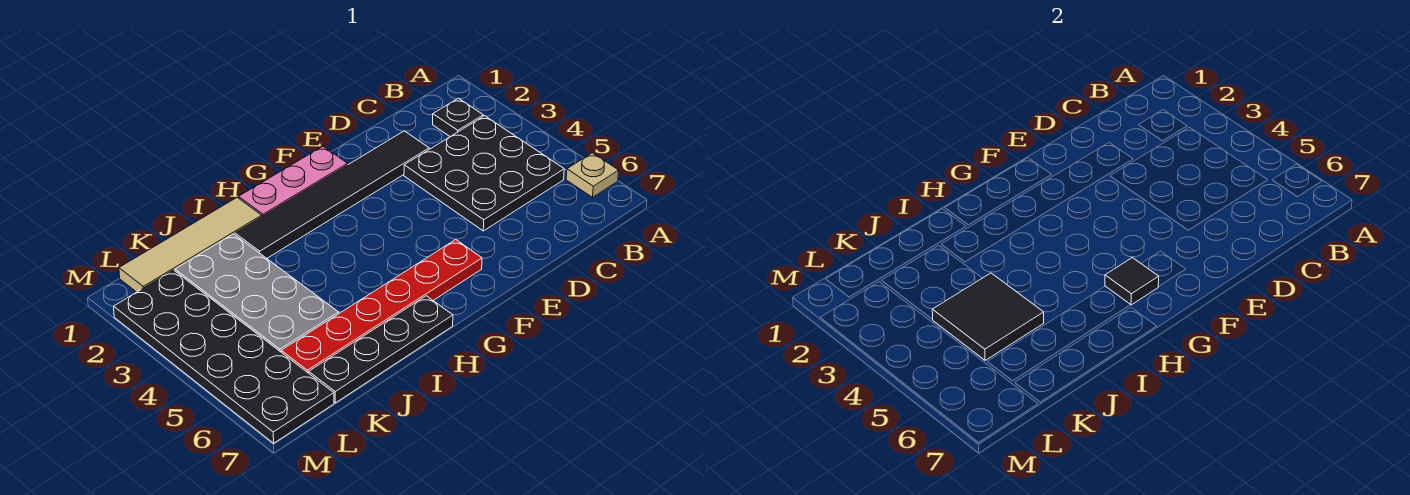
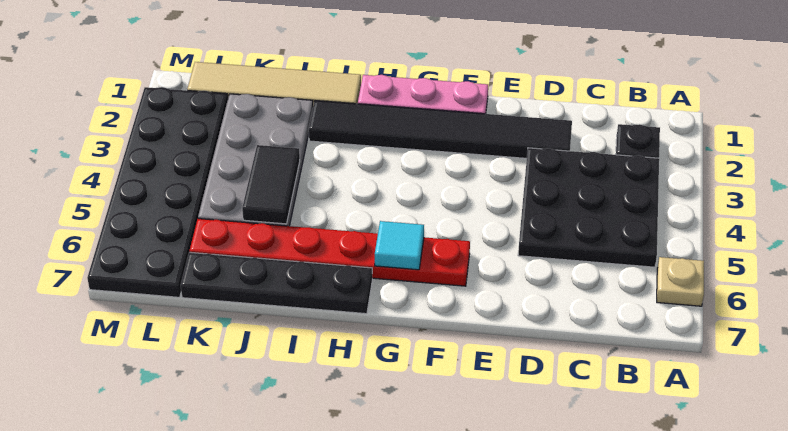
black 1x1 tile [1105,258,1159,305] -> cyan 1x1 tile [375,221,424,270]
black 2x2 tile [932,273,1044,360] -> black 1x2 tile [242,145,300,224]

